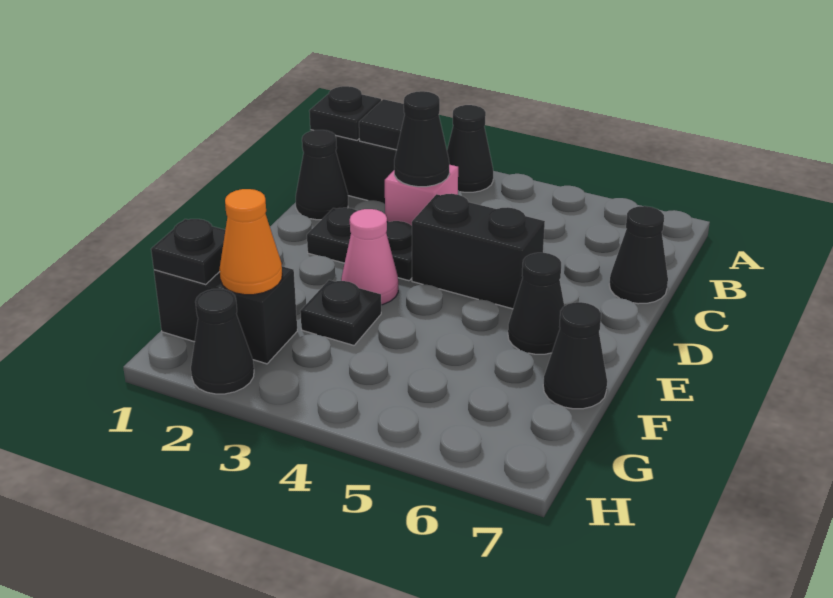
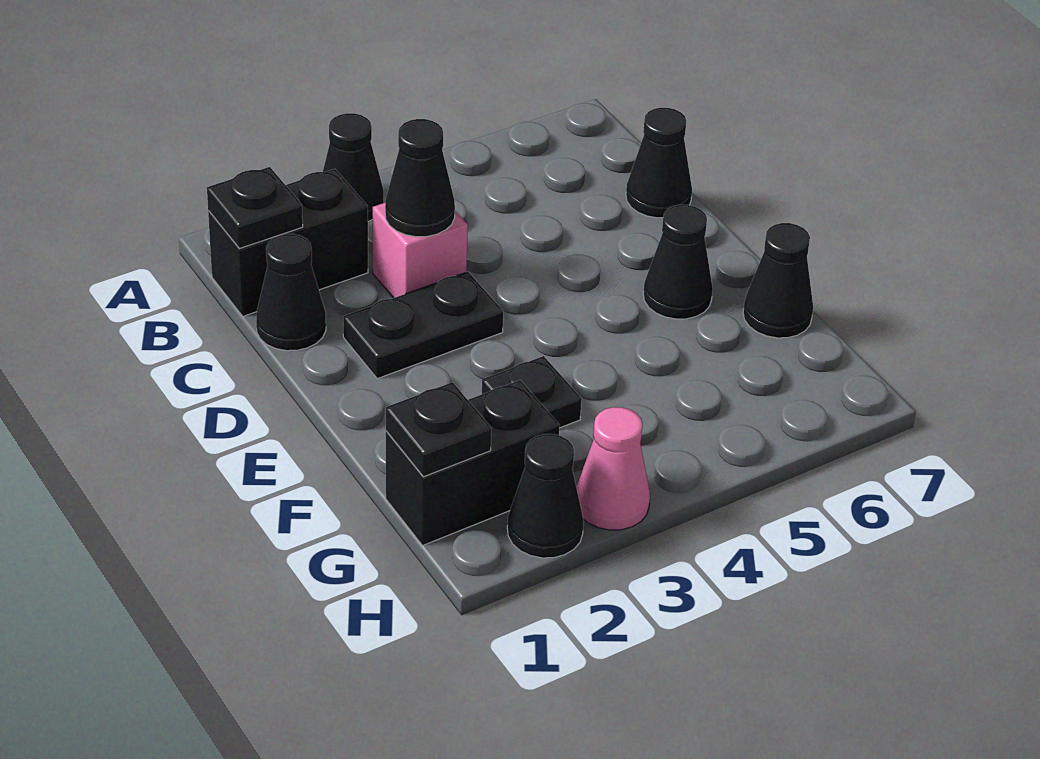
black 1x1 tile [359,99,405,150] -> none
black 1x2 brick [412,194,545,309] -> none
pink 1x1 cone [341,209,398,305] -> pink 1x1 cone moved to [576,407,650,530]
orange 1x1 cone [219,189,282,295] -> none

